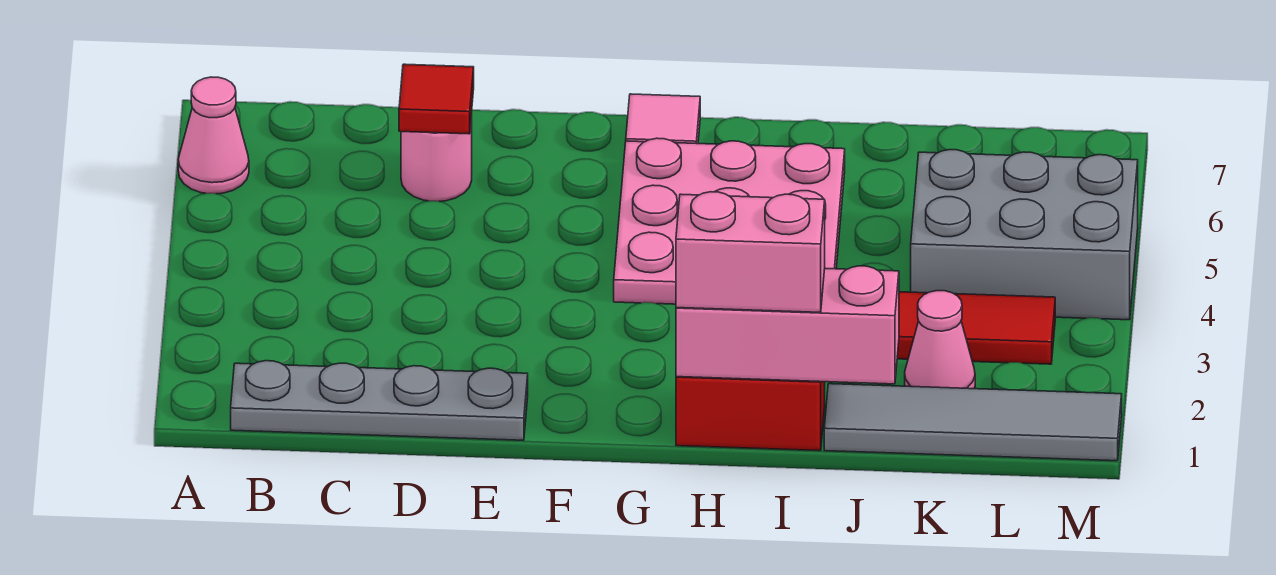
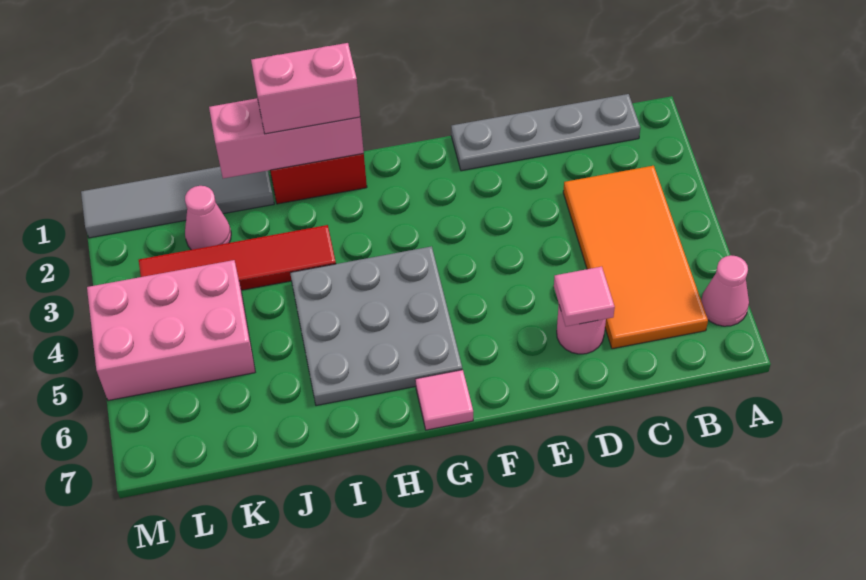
none -> orange 2x4 tile [563,166,708,349]
red 1x1 tile [399,64,474,134] -> pink 1x1 tile [554,267,615,326]
pink 3x3 plate [614,138,845,304] -> grey 3x3 plate [290,246,462,406]
grey 2x3 brick [911,150,1138,320] -> pink 2x3 brick [87,260,255,401]

